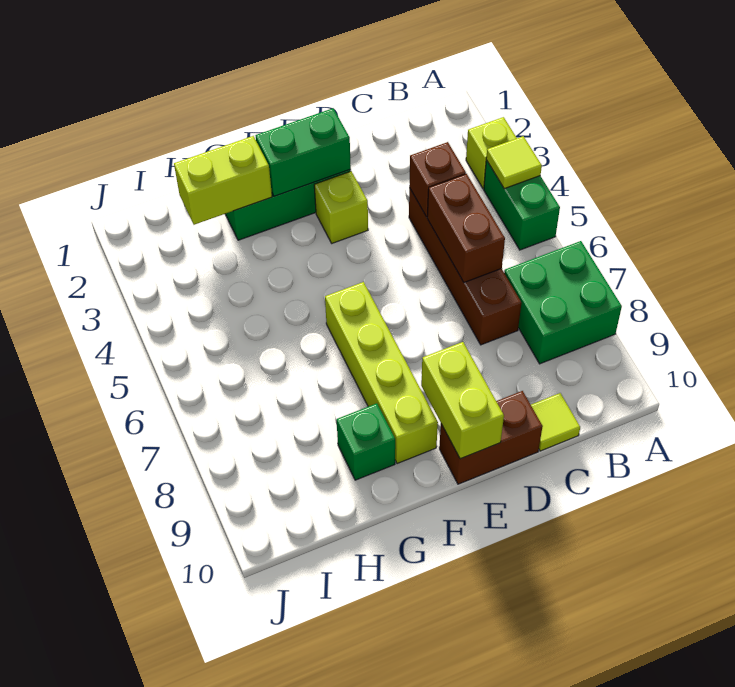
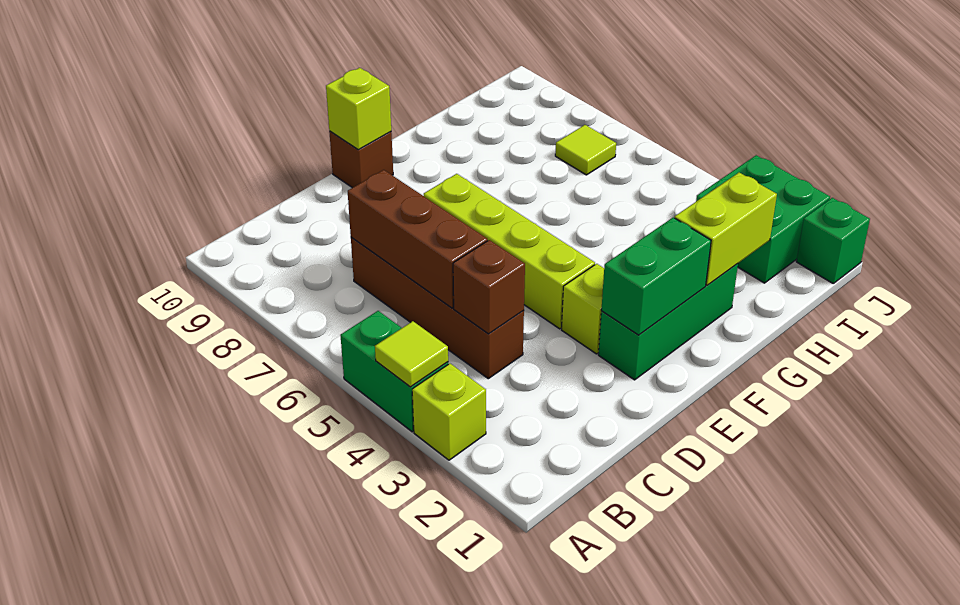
green 2x2 brick [504,241,622,364] -> green 2x2 brick moved to [696,155,830,283]
brown 1x2 brick [427,174,505,282] -> brown 1x3 brick [348,170,488,308]
lime 1x1 tile [531,393,580,451] -> lime 1x1 tile moved to [555,125,616,175]
brown 1x2 brick [439,391,543,484] -> brown 1x1 brick [329,131,393,188]
lime 1x2 brick [421,342,504,459] -> lime 1x1 brick [326,68,391,150]
lime 1x4 brick [325,282,438,464] -> lime 1x4 brick moved to [424,174,595,329]
green 1x1 brick [337,403,395,480] -> green 1x1 brick moved to [796,198,870,283]

